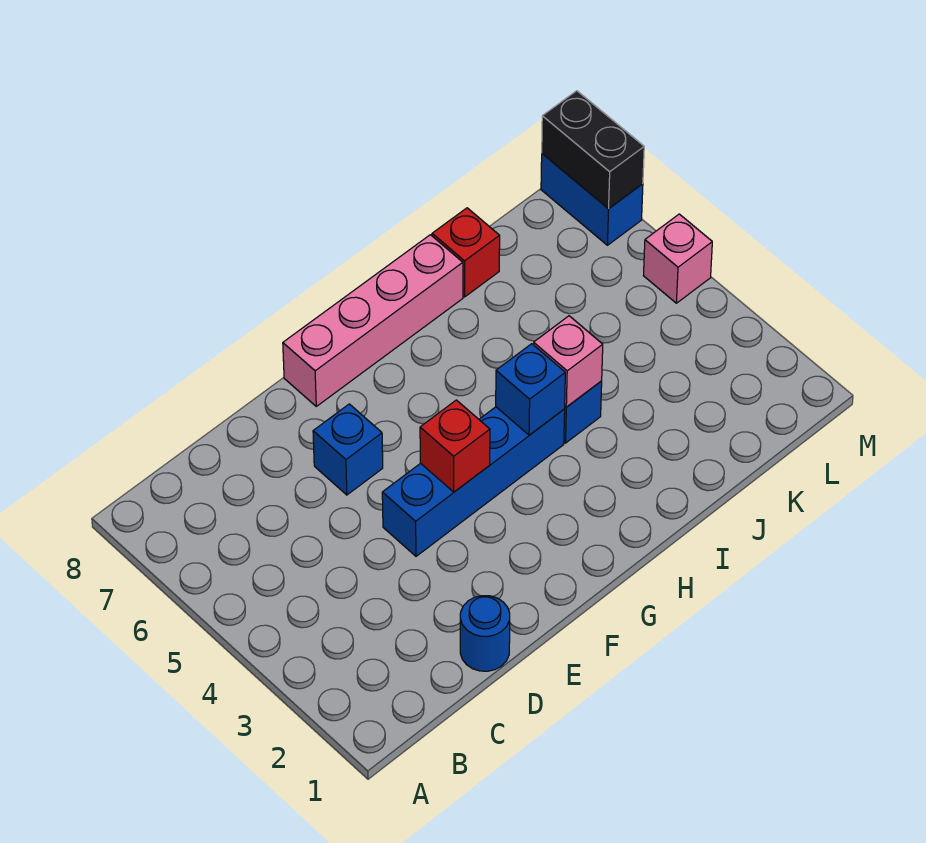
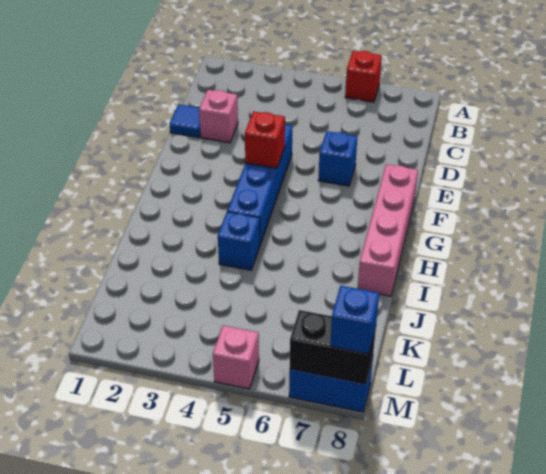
blue 1x1 round brick [460,596,510,671] -> blue 1x1 tile [170,104,201,138]
blue 1x1 brick [496,344,565,435] -> blue 1x1 brick moved to [330,286,379,354]
pink 1x1 brick [534,316,603,407] -> pink 1x1 brick moved to [199,90,238,143]
red 1x1 brick [432,208,500,297] -> red 1x1 brick moved to [345,51,382,102]

